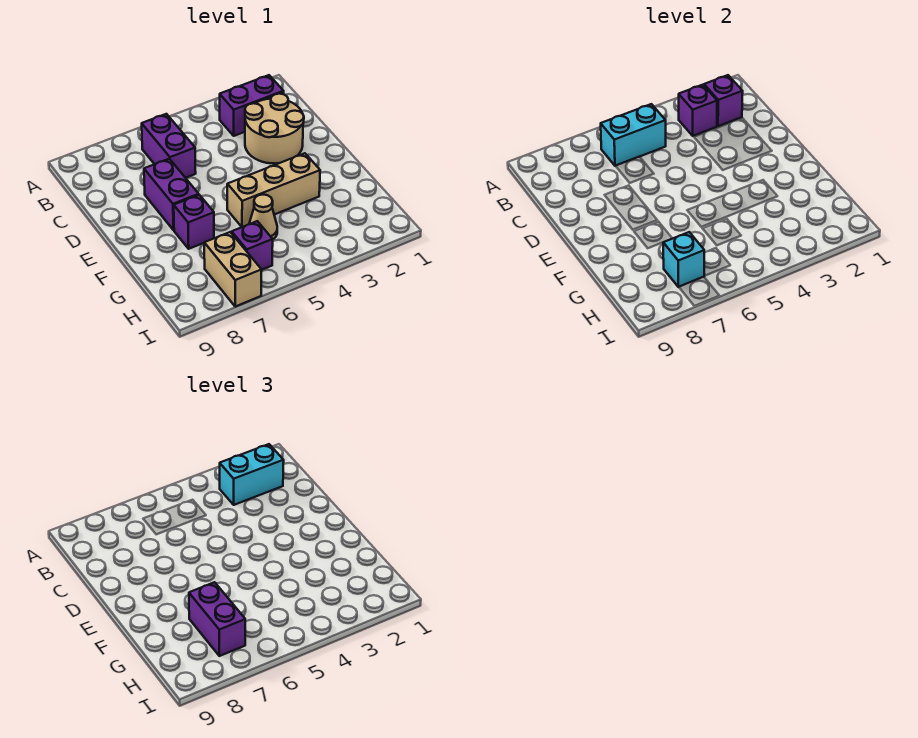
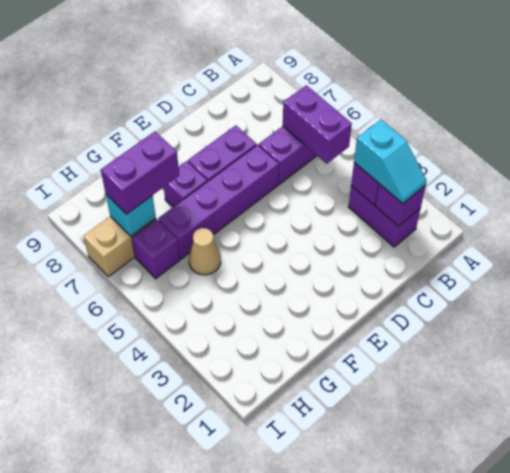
cyan 1x2 brick [219,444,284,505] -> cyan 1x2 slope [354,120,427,204]
cyan 1x2 brick [601,104,666,166] -> purple 1x2 brick [283,85,352,164]
tan 2x2 round brick [245,94,304,164] -> none
none -> purple 1x4 brick [158,145,279,259]
tan 1x3 brick [227,153,320,227] -> none

